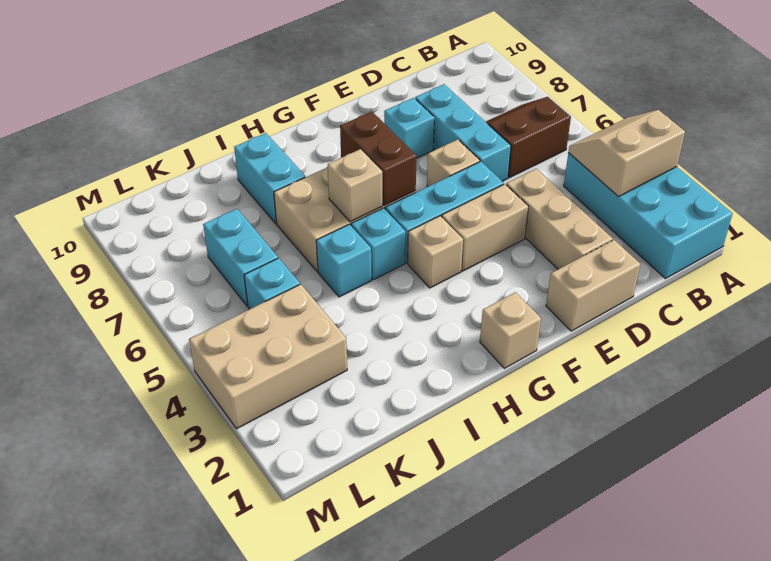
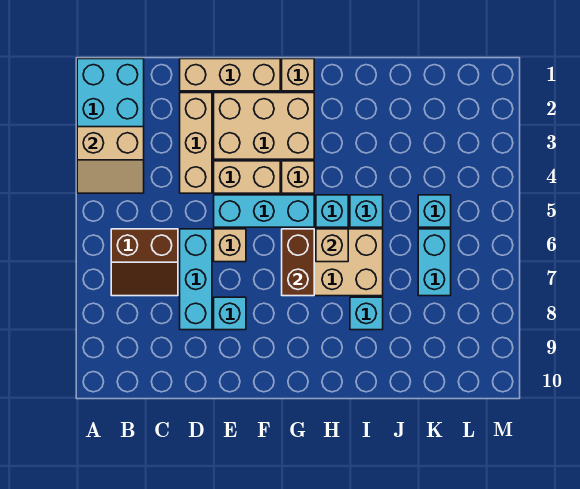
tan 1x2 brick [546,240,640,331] -> tan 1x3 brick [180,59,280,91]
cyan 1x2 brick [234,133,305,224] -> cyan 1x1 brick [350,297,383,330]
tan 2x3 brick [189,284,347,429] -> tan 2x3 brick moved to [214,93,314,159]

